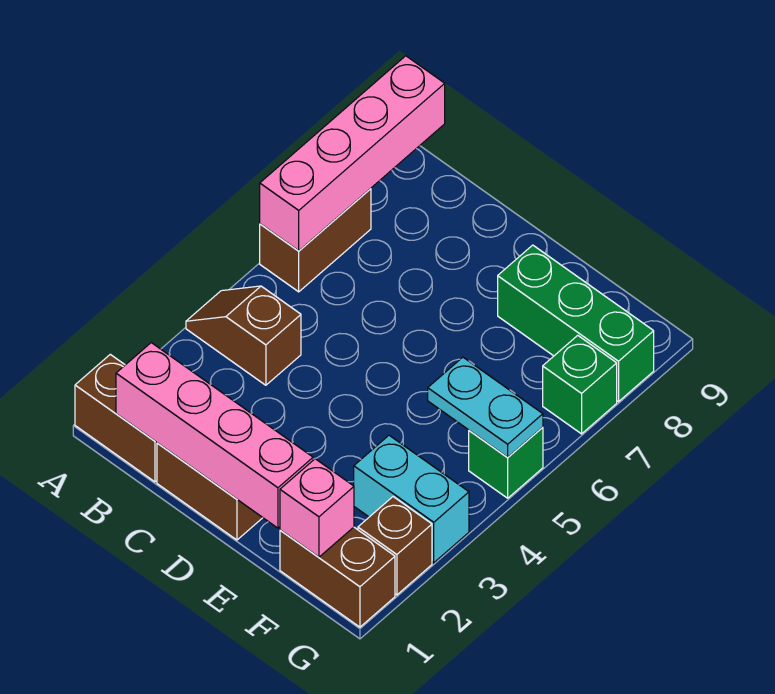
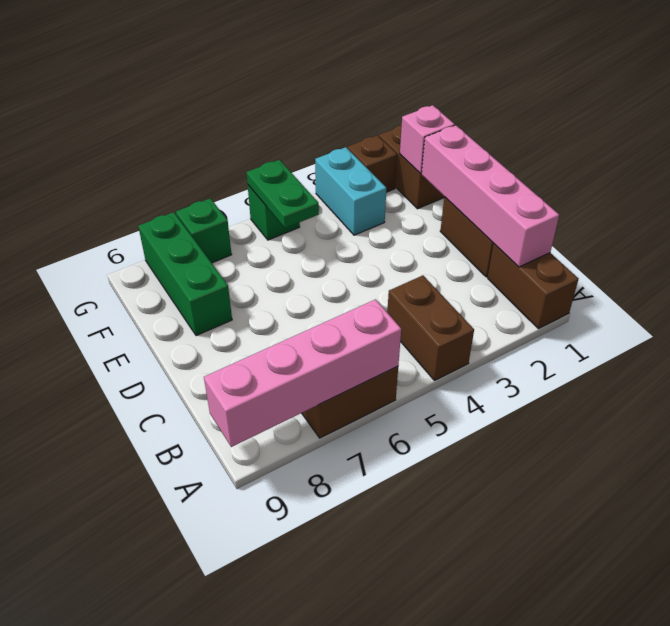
brown 1x2 slope [186,286,301,385] -> brown 1x2 brick [387,275,474,380]
cyan 1x2 plate [428,357,543,457] -> green 1x2 plate [246,160,319,228]

